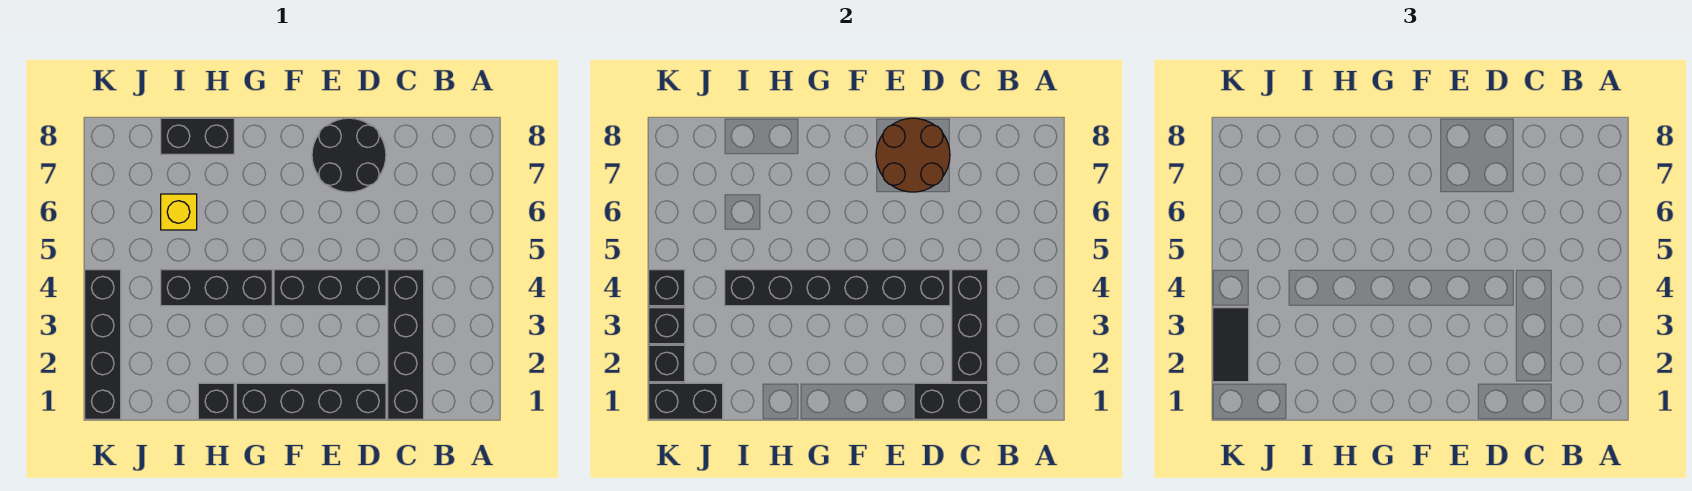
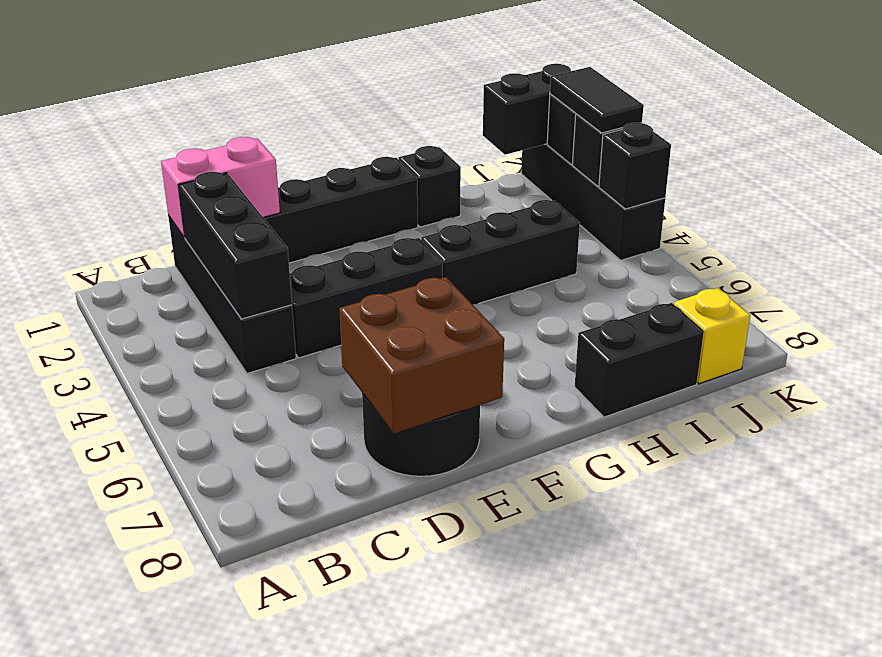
black 1x2 brick [914,383,988,419] -> pink 1x2 brick [161,137,280,238]
black 1x6 brick [725,270,950,306] -> none
brown 2x2 round brick [876,118,950,192] -> brown 2x2 brick [339,277,504,433]
yellow 1x1 brick [161,194,197,230] -> yellow 1x1 brick moved to [674,288,750,384]

